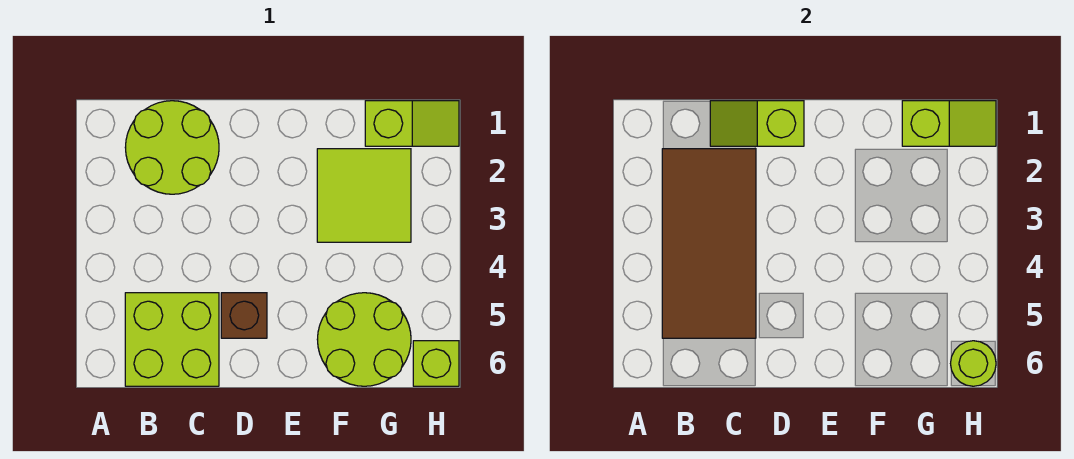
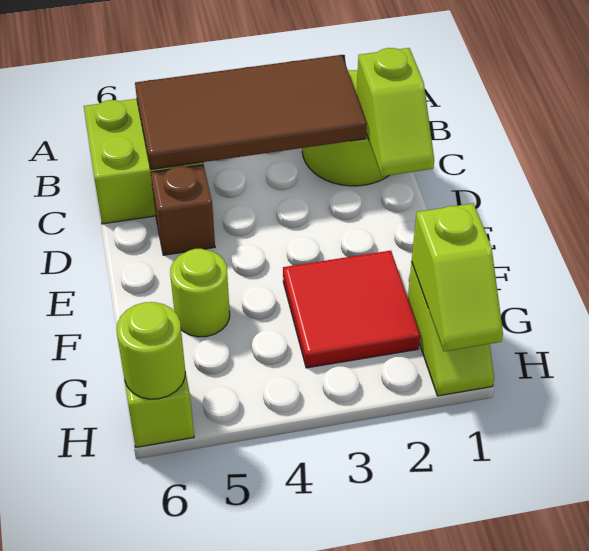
lime 1x2 slope [710,101,804,146] -> lime 1x2 slope turned to [357,48,434,176]
lime 2x2 tile [317,149,411,242] -> red 2x2 tile [283,251,420,368]
lime 2x2 round brick [317,293,411,386] -> lime 1x1 round brick [170,249,230,337]

